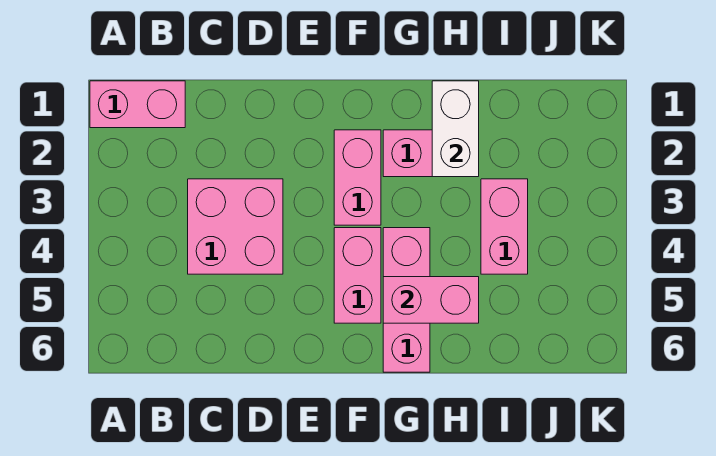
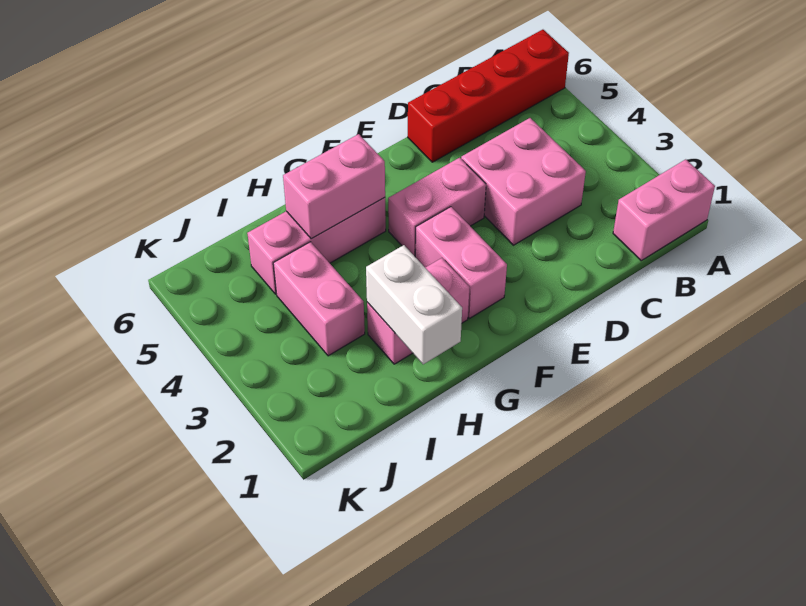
none -> red 1x4 brick [408,30,569,162]
pink 1x2 brick [334,228,381,323] -> pink 1x2 brick turned to [388,158,486,256]
pink 1x3 brick [383,228,430,372] -> pink 1x3 brick turned to [247,198,386,294]

